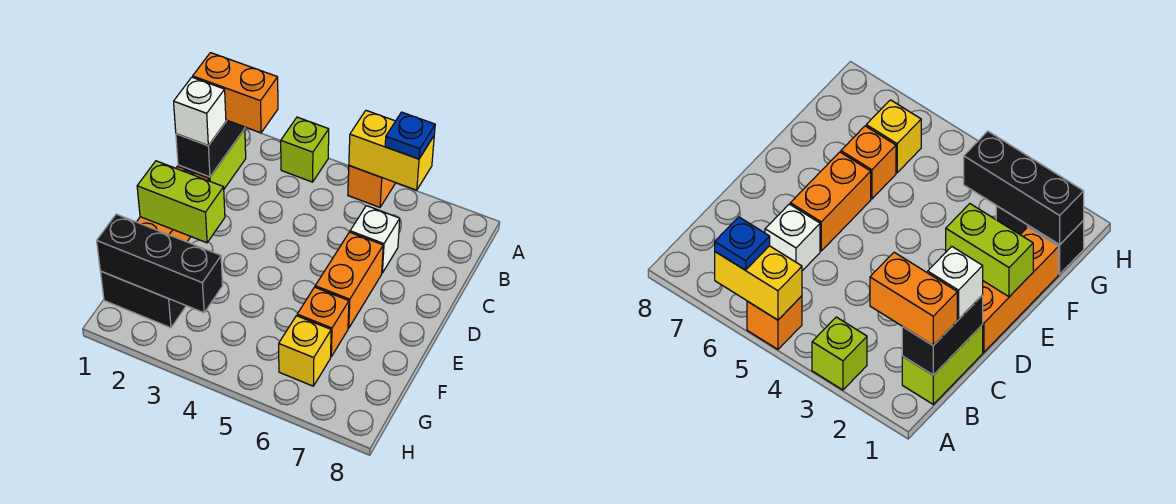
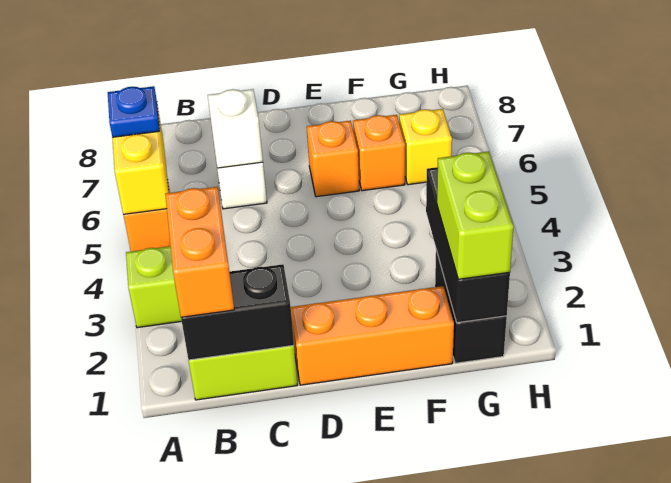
white 1x1 brick [174,77,226,145] -> white 1x1 brick moved to [208,89,263,168]
orange 1x2 brick [315,232,383,328] -> orange 1x1 brick [307,121,359,197]
lime 1x2 brick [137,161,225,243] -> lime 1x2 brick moved to [437,151,514,279]

